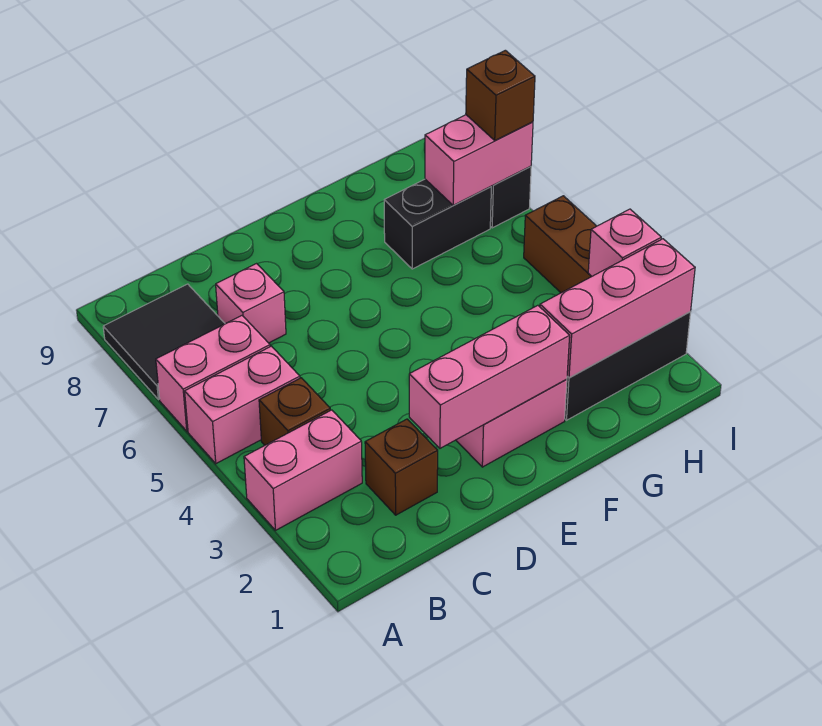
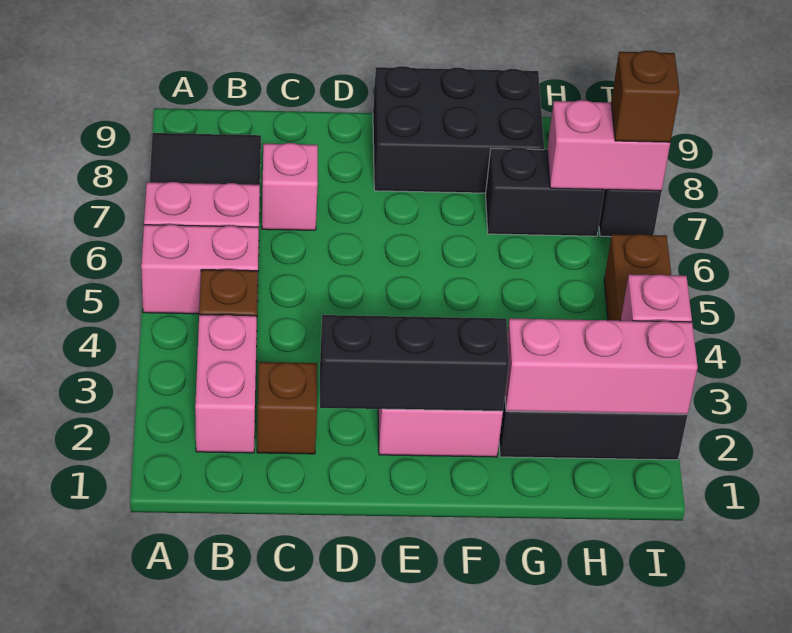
pink 1x2 brick [244,410,362,530] -> pink 1x2 brick turned to [195,315,257,453]
pink 1x3 brick [409,305,570,448] -> black 1x3 brick [320,315,509,411]
none -> black 2x3 brick [373,66,544,193]

